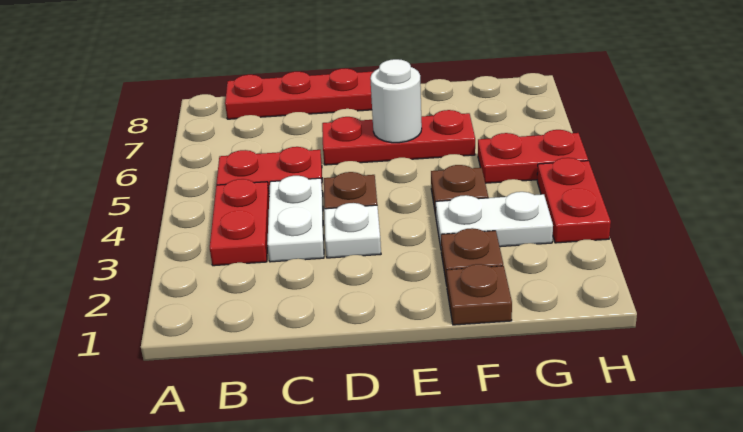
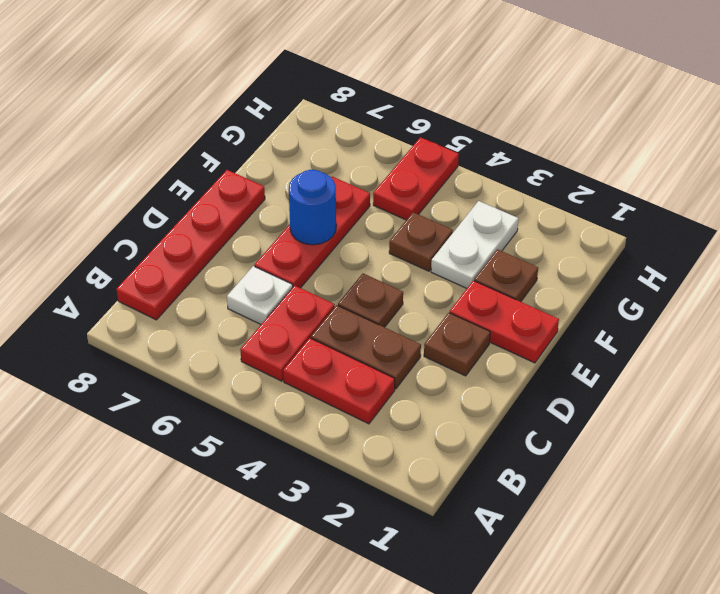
white 1x2 plate [267,176,324,262] -> brown 1x2 plate [311,305,421,389]
white 1x1 plate [324,203,381,258] -> white 1x1 plate moved to [227,266,293,324]
white 1x1 round brick [370,59,422,143] -> blue 1x1 round brick [289,170,336,245]
brown 1x1 plate [447,264,512,325] -> brown 1x1 plate moved to [424,313,490,376]
red 1x2 plate [537,158,611,243] -> red 1x2 plate moved to [450,281,559,363]

